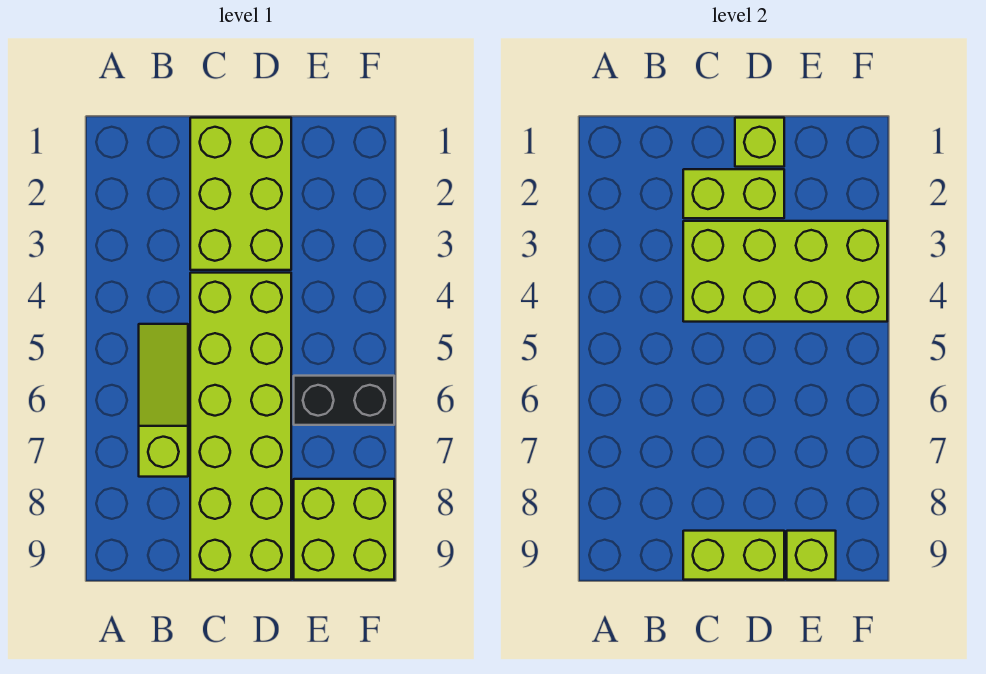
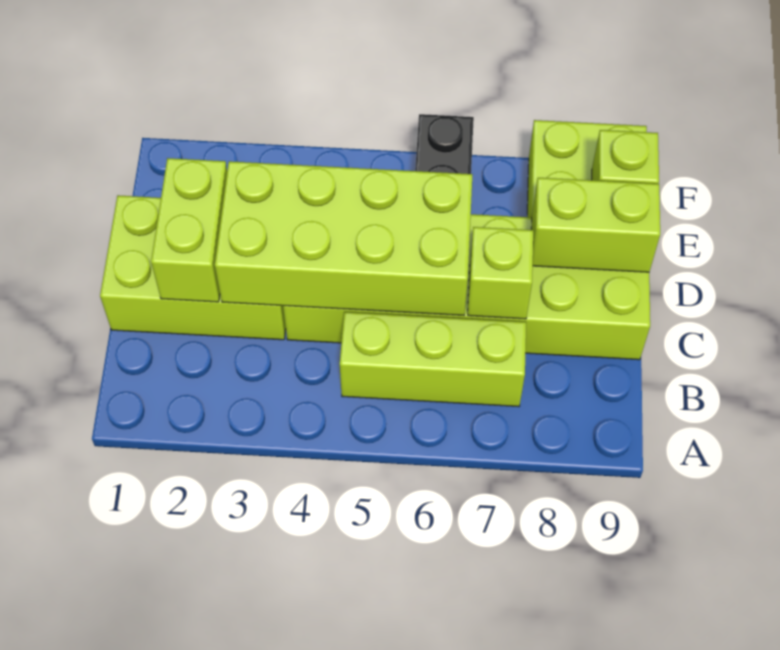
lime 1x3 slope [139,324,188,477] -> lime 1x3 brick [340,312,526,407]
lime 2x4 brick [683,221,887,322] -> lime 2x4 brick turned to [215,161,473,315]
lime 1x2 brick [683,531,784,580] -> lime 1x2 brick turned to [531,178,660,272]
lime 1x1 brick [735,118,784,167] -> lime 1x1 brick moved to [468,227,533,319]

